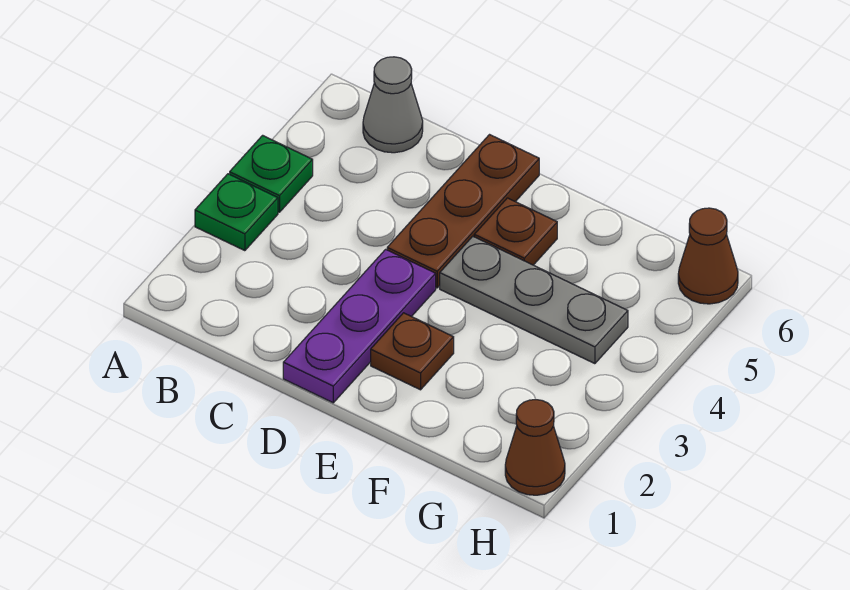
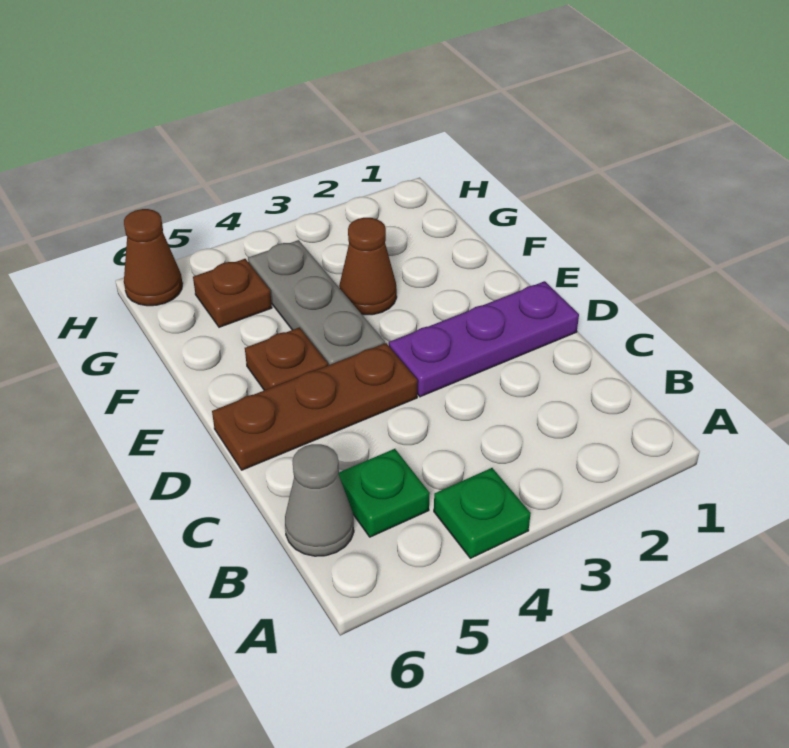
green 1x1 plate [195,174,278,251] -> green 1x1 plate moved to [338,449,430,537]
brown 1x1 plate [371,313,454,390] -> brown 1x1 plate moved to [193,259,272,327]
brown 1x1 cone [505,400,565,495] -> brown 1x1 cone moved to [339,218,397,315]

